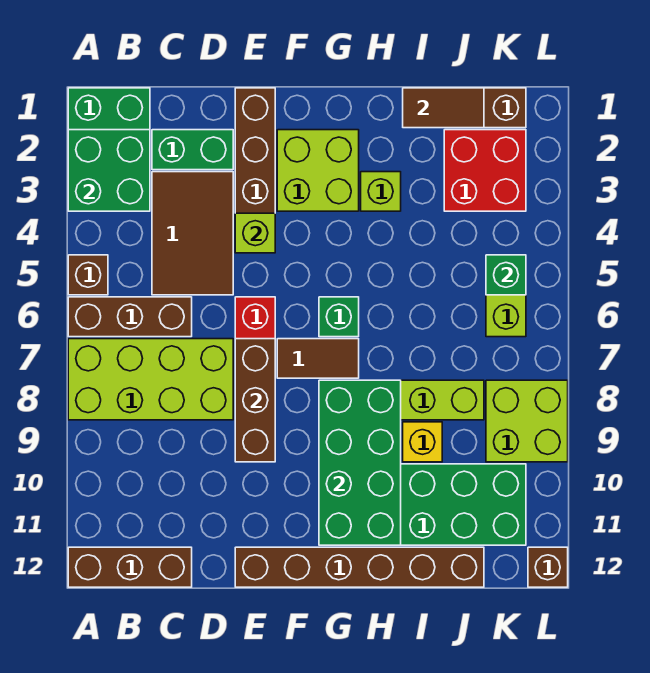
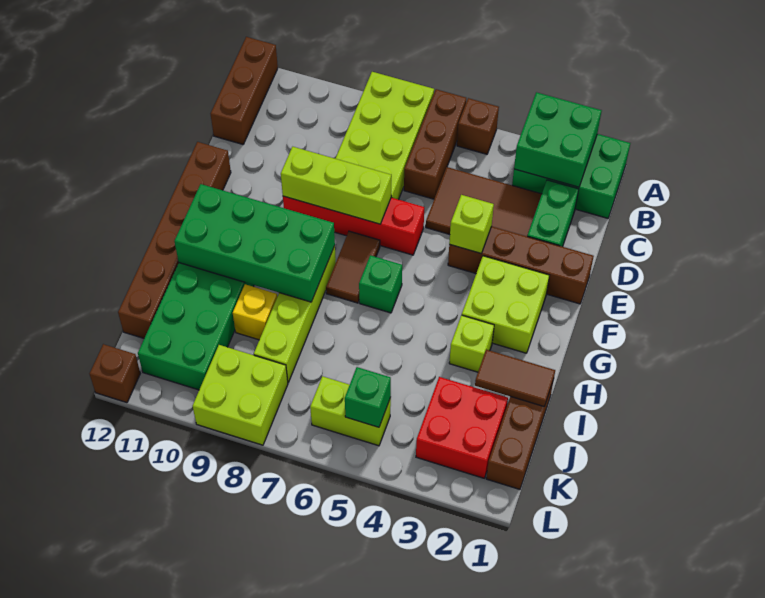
brown 1x3 brick [235,339,275,462] -> lime 1x3 brick [281,147,391,224]
brown 1x2 tile [403,88,484,128] -> brown 1x2 tile turned to [475,350,555,406]

